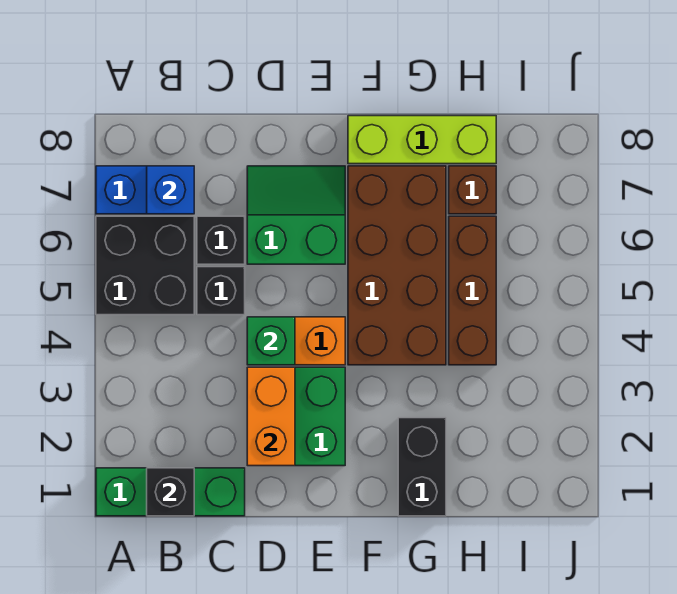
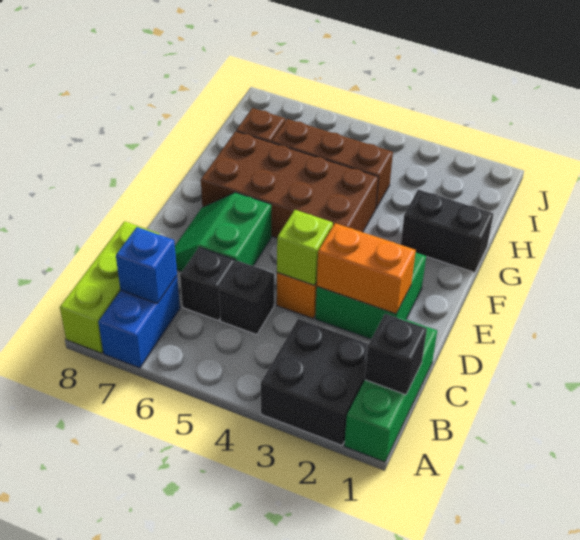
black 2x2 brick [96,216,194,315] -> black 2x2 brick moved to [261,319,369,445]
green 1x1 brick [247,317,295,365] -> lime 1x1 brick [277,210,333,285]
lime 1x3 brick [348,116,496,164] -> lime 1x3 brick moved to [60,221,160,353]

